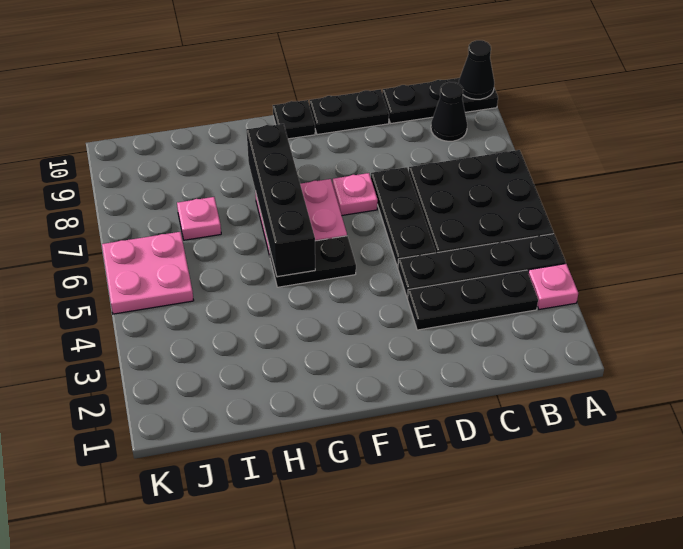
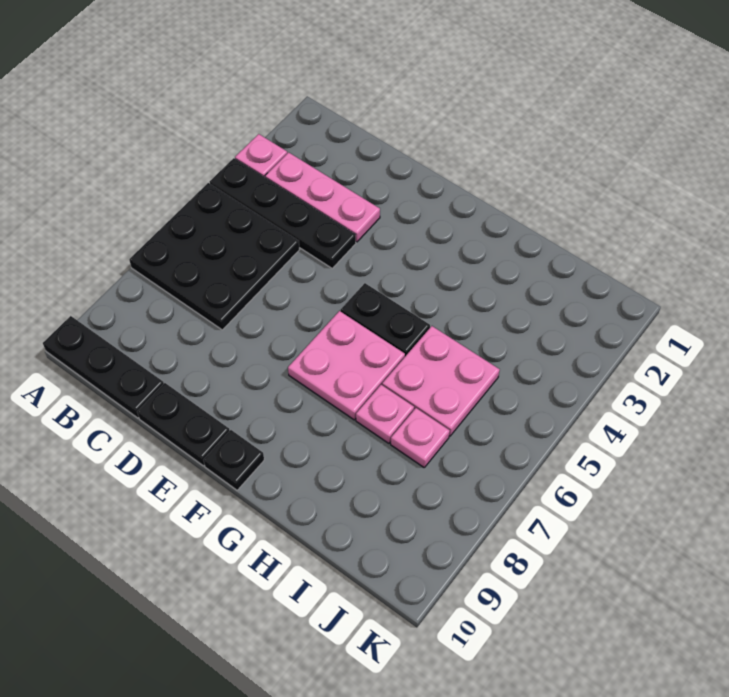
black 1x1 cone [459,40,494,99] -> none
black 1x3 plate [408,270,538,330] -> pink 1x3 plate [265,152,380,242]
black 1x1 cone [431,82,467,141] -> none
black 1x3 plate [371,167,436,267] -> none
pink 1x1 plate [333,173,378,215] -> pink 1x1 plate moved to [356,385,414,443]
black 1x4 brick [246,124,315,277] -> none
pink 2x2 plate [102,232,194,314] -> pink 2x2 plate moved to [382,326,500,436]

